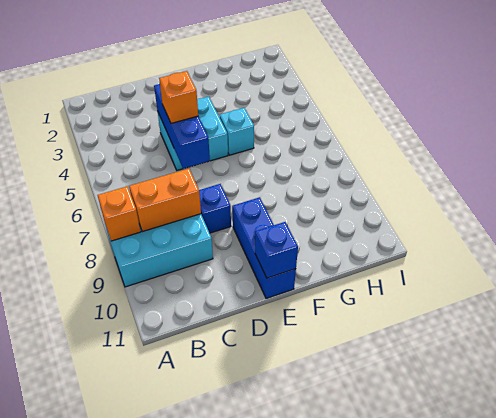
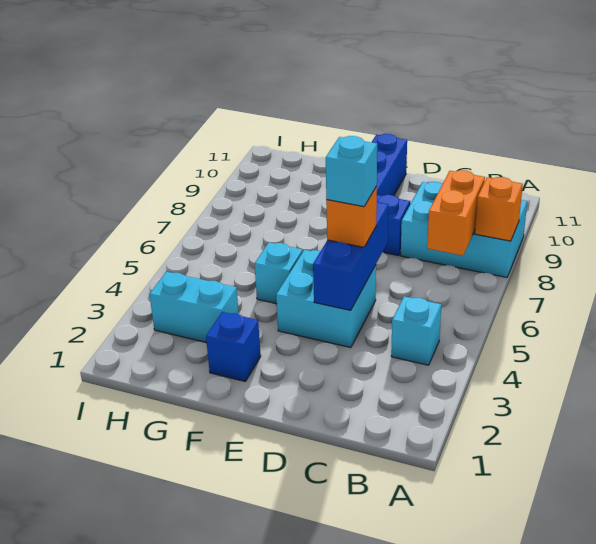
none -> cyan 1x1 brick [391,296,441,365]
orange 1x2 brick [129,169,201,232] -> orange 1x2 brick turned to [427,170,485,256]
none -> cyan 1x1 brick [326,136,377,207]
blue 1x1 brick [255,222,298,278] -> blue 1x1 brick moved to [206,312,261,382]
none -> cyan 1x2 brick [149,272,239,343]

